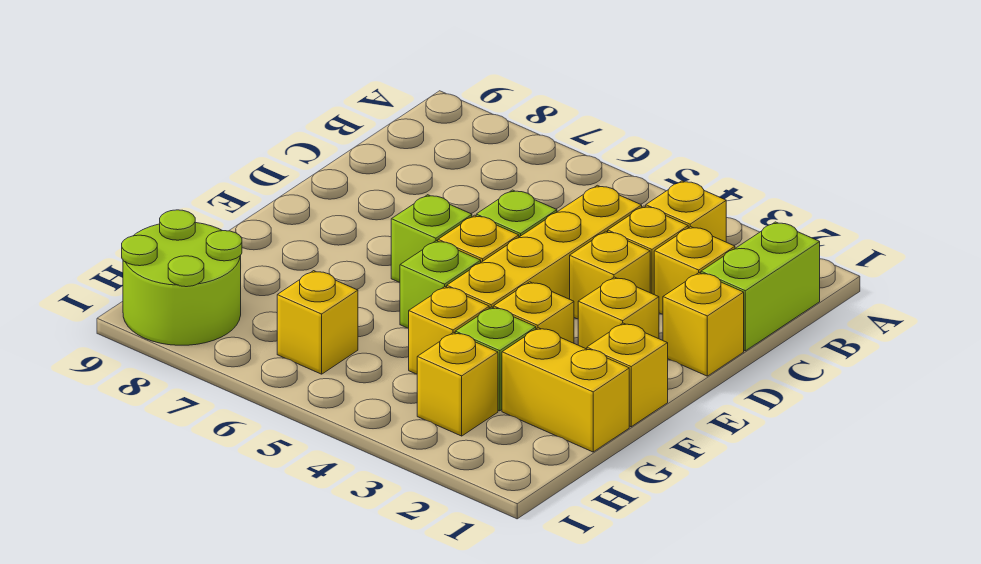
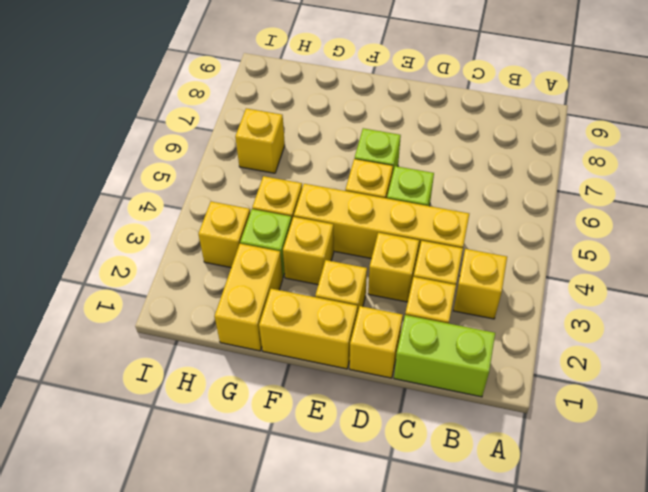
yellow 1x1 brick [587,323,668,427] -> yellow 1x2 brick [259,289,357,369]
lime 1x1 brick [400,241,481,329] -> none
lime 2x2 round brick [122,210,242,345] -> none

